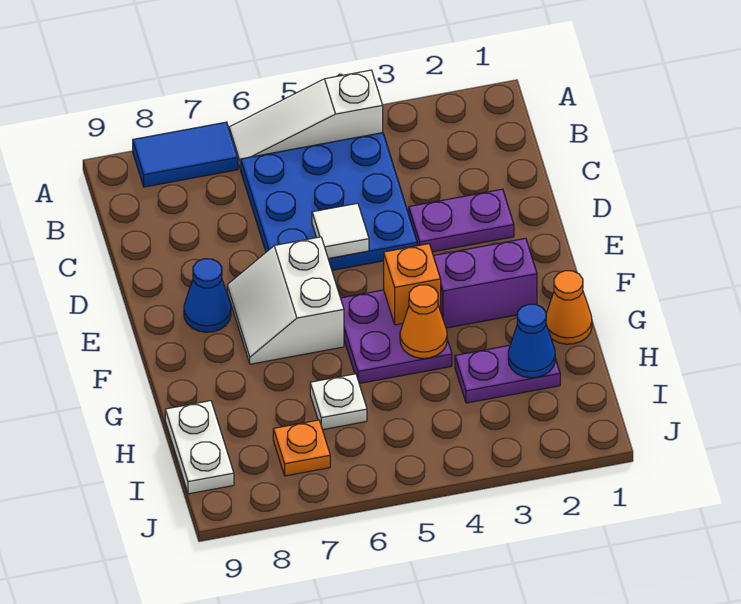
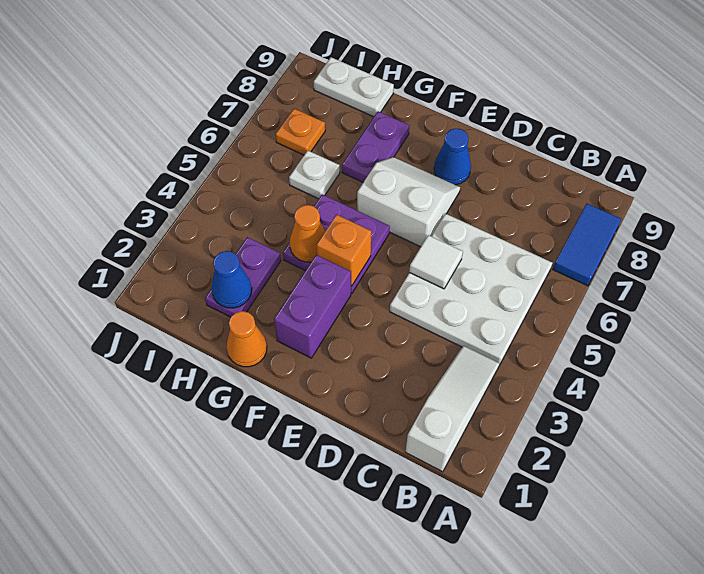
white 1x3 slope [229,70,383,169] -> white 1x3 slope moved to [406,346,500,472]
blue 3x3 plate [240,133,417,270] -> white 3x3 plate [390,214,552,365]
purple 1x2 plate [409,189,514,252] -> purple 1x2 plate moved to [342,111,409,182]

